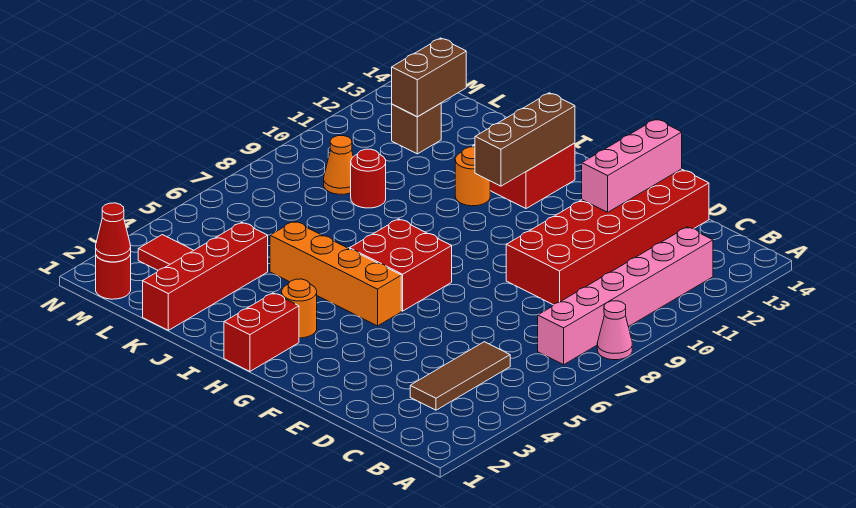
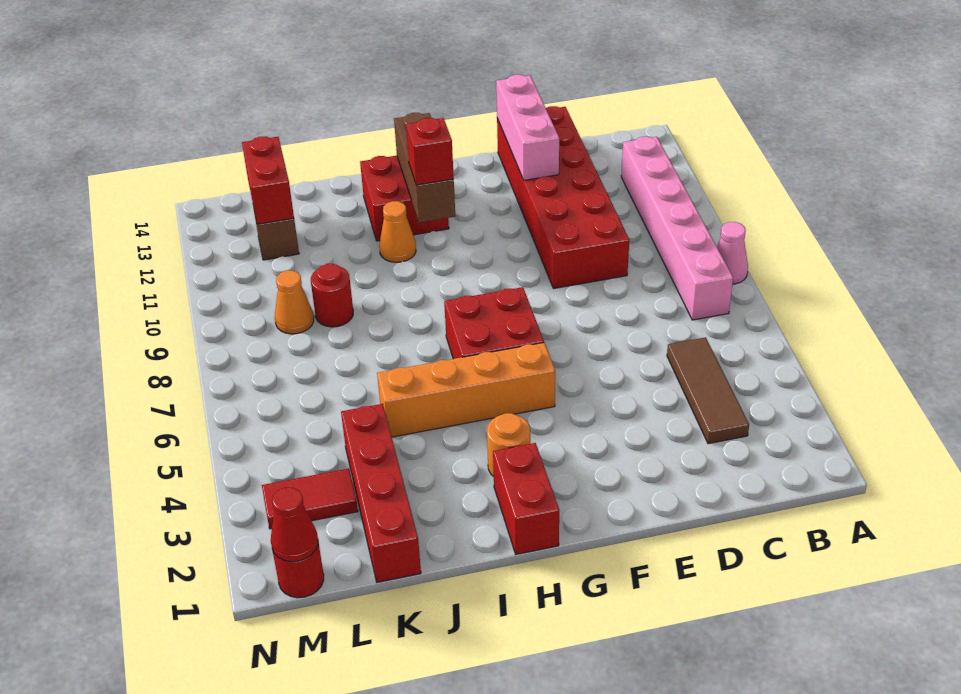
none -> red 1x1 brick [406,118,454,185]
orange 1x1 round brick [455,147,490,206] -> orange 1x1 cone [379,201,416,262]
brown 1x2 brick [392,38,466,117] -> red 1x2 brick [242,137,294,224]

